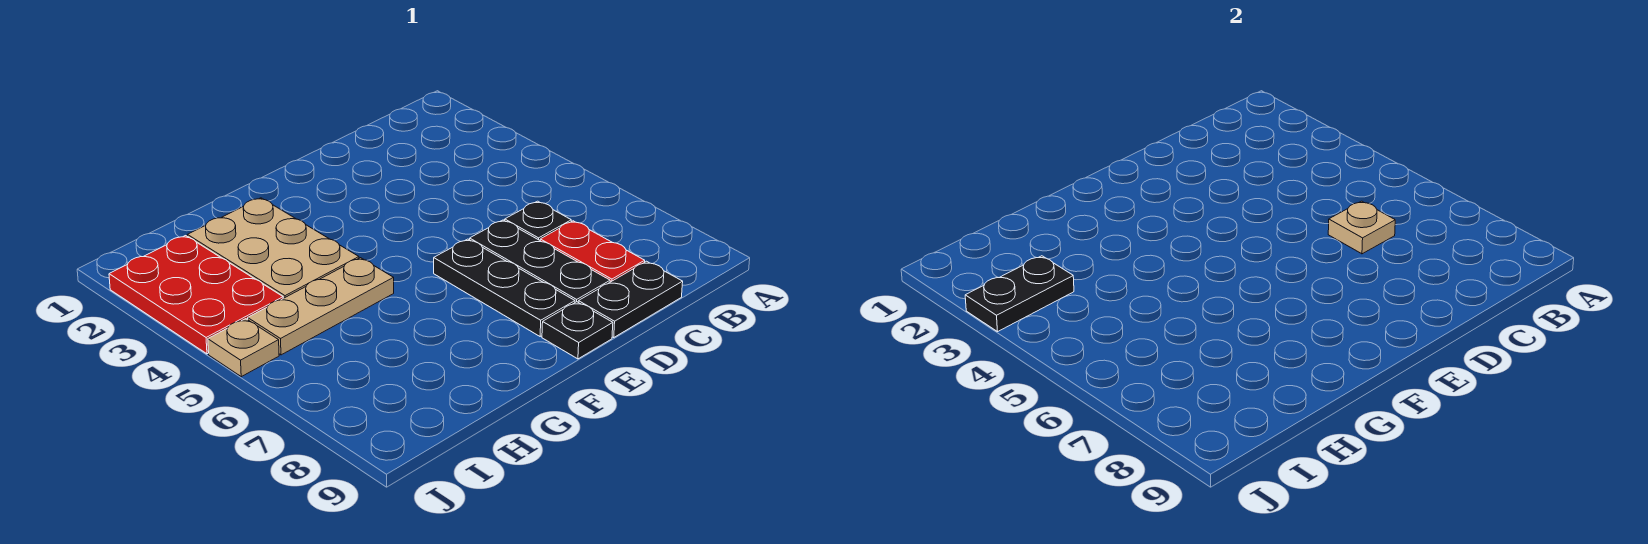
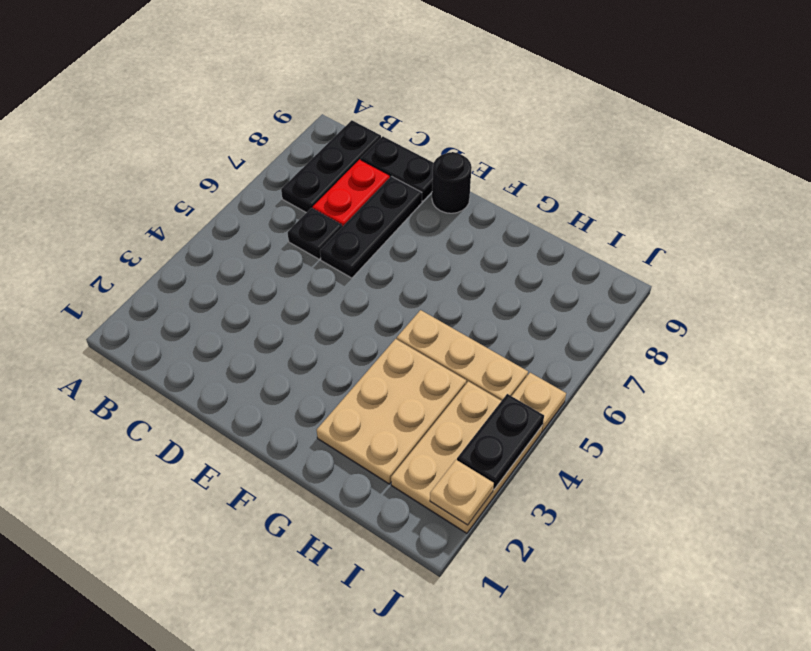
tan 1x1 plate [1328,201,1395,254] -> tan 1x1 plate moved to [430,460,494,525]
black 1x3 plate [434,239,575,336] -> black 1x3 plate moved to [281,120,381,213]
black 1x1 plate [542,302,613,359] -> black 1x1 round brick [432,152,472,213]
red 2x3 plate [109,236,283,354] -> tan 2x3 plate [391,381,543,533]
black 1x2 plate [965,256,1074,332] -> black 1x2 plate turned to [457,394,544,489]

